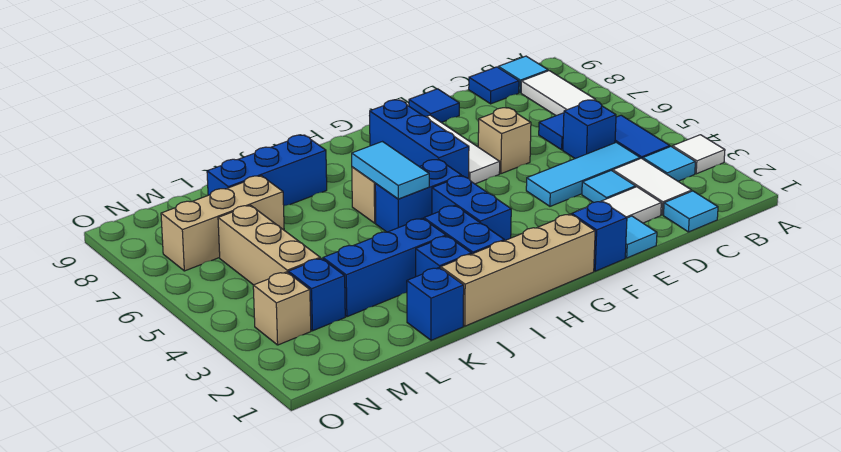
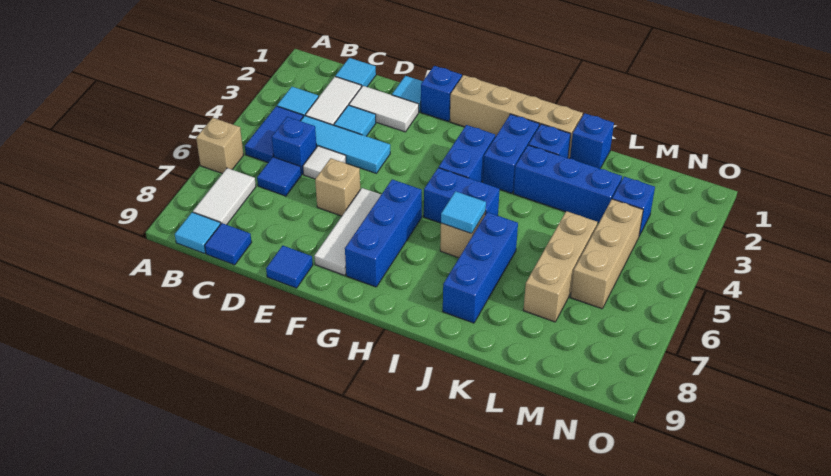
white 1x1 tile [672,135,725,174] -> white 1x1 tile moved to [303,146,346,179]
cyan 1x2 tile [352,142,429,199] -> cyan 1x1 tile [441,191,486,234]
blue 1x3 brick [207,135,327,206] -> blue 1x3 brick turned to [443,212,518,323]
tan 1x3 brick [161,176,284,271] -> tan 1x3 brick turned to [523,211,598,322]
tan 1x1 brick [253,272,311,345] -> tan 1x1 brick moved to [196,118,243,174]

